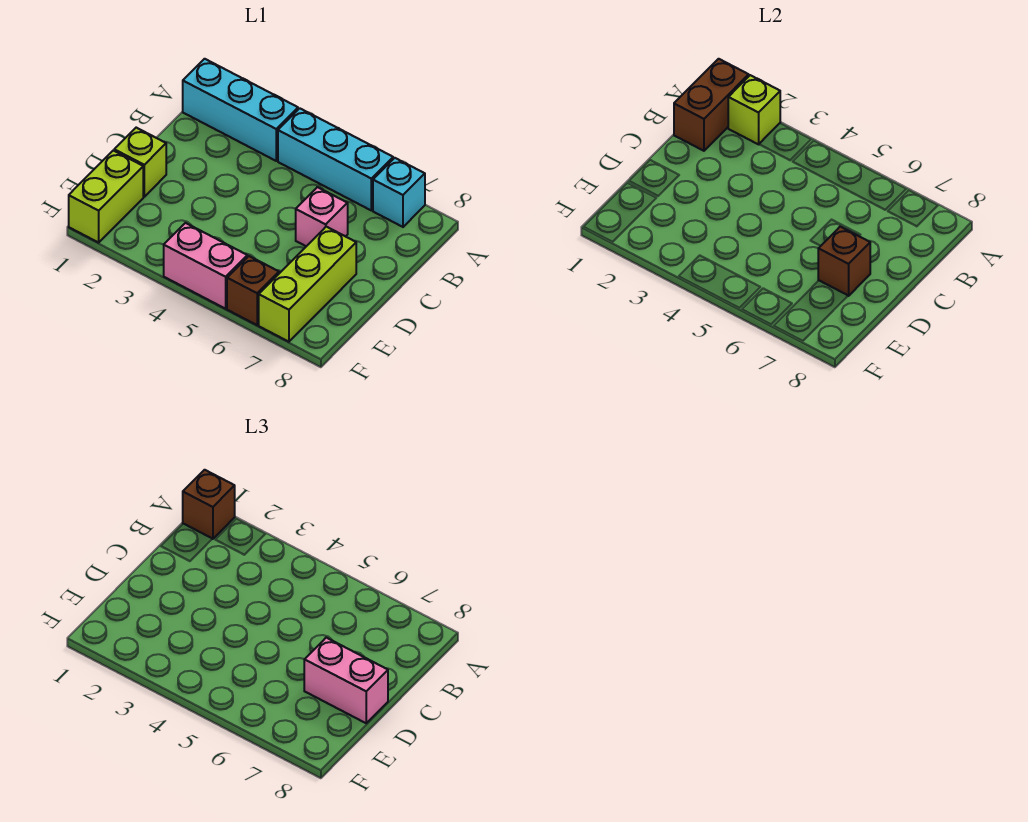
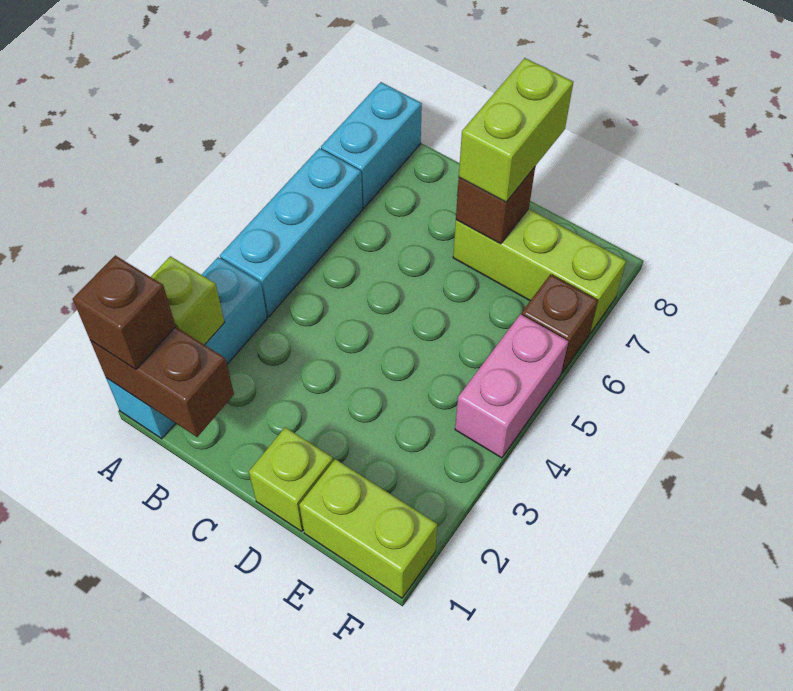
cyan 1x1 brick [373,158,425,227] -> cyan 1x2 brick [321,82,422,208]
pink 1x1 brick [296,187,348,246] -> none
pink 1x2 brick [304,638,388,723] -> lime 1x2 brick [459,58,573,202]

